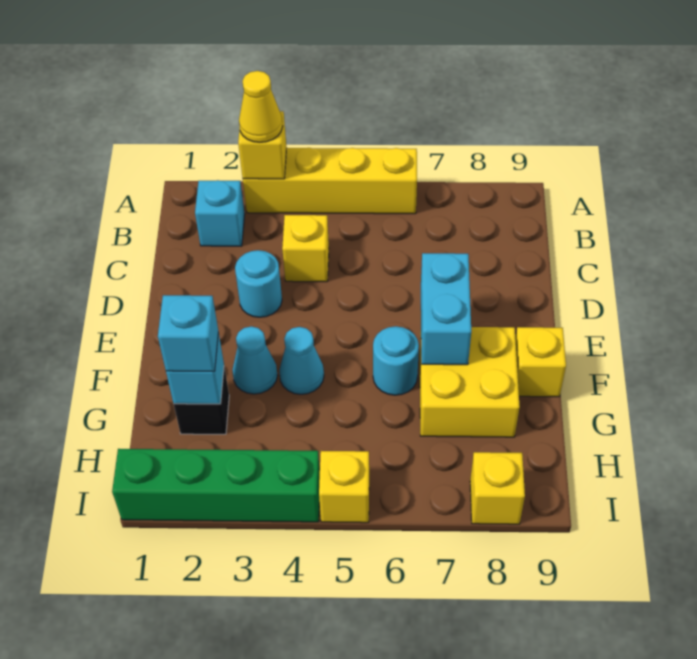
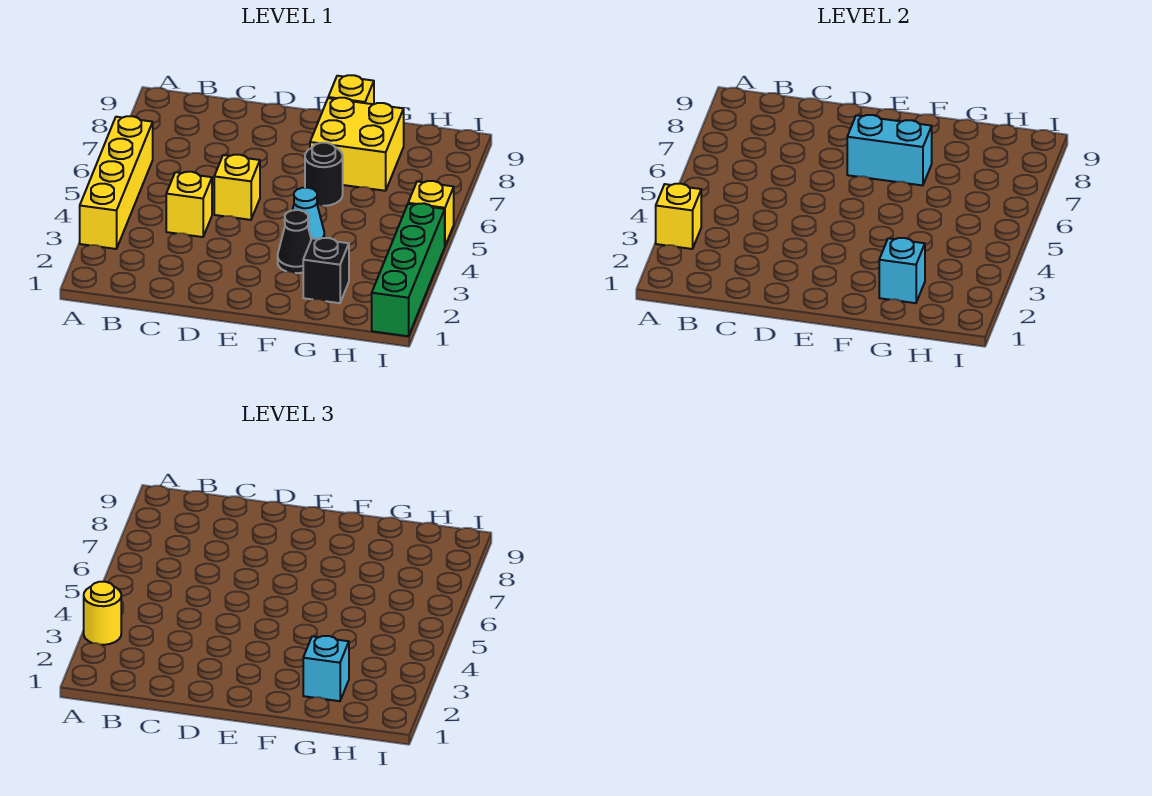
yellow 1x1 cone [239,71,283,142] -> yellow 1x1 round brick [84,582,121,645]
cyan 1x1 brick [195,180,245,246] -> none
cyan 1x1 round brick [235,250,282,317] -> none
cyan 1x1 cone [233,326,277,394] -> black 1x1 cone [278,210,311,273]
cyan 1x1 round brick [373,326,419,395] -> black 1x1 round brick [305,143,343,206]
yellow 1x1 brick [470,452,525,524] -> yellow 1x1 brick moved to [214,155,260,220]

